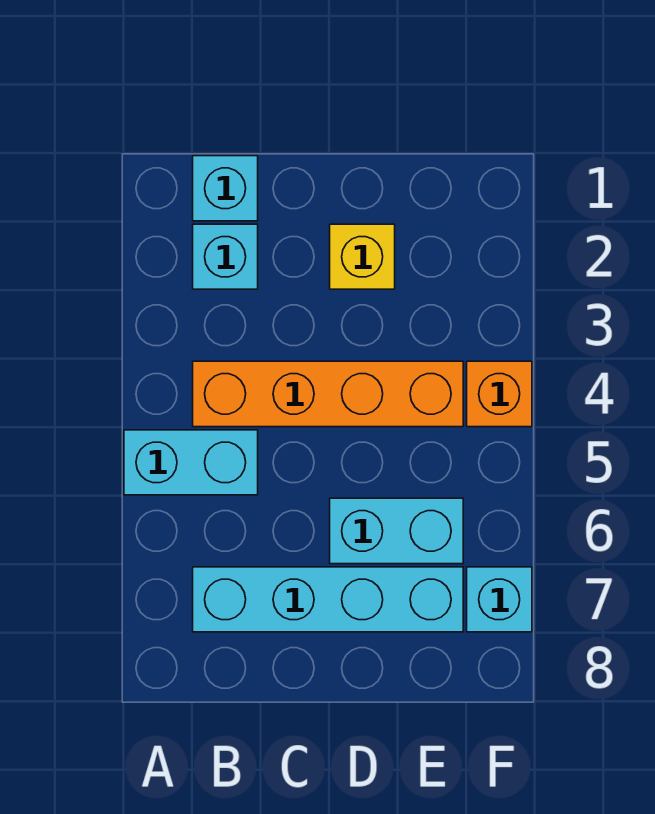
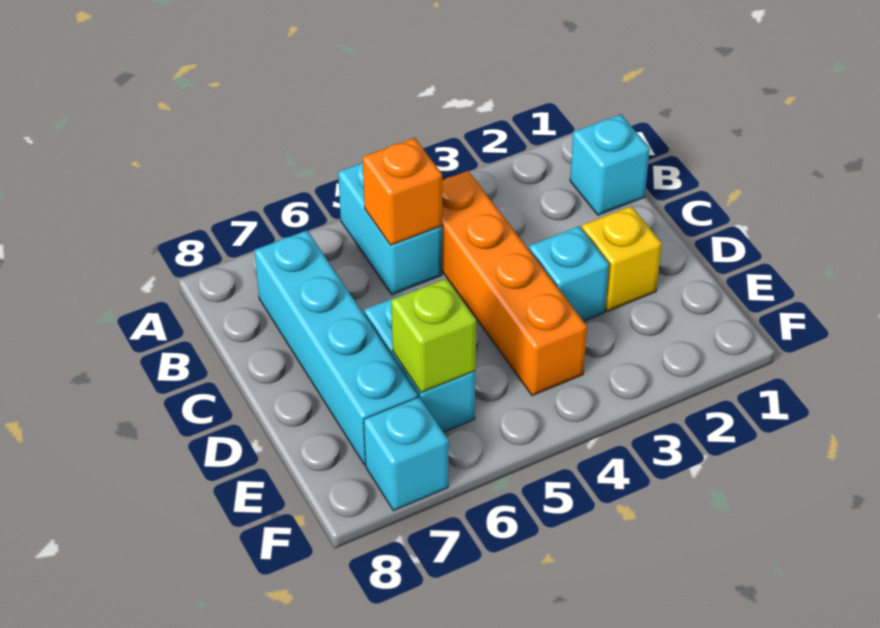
cyan 1x1 brick [193,224,258,289] -> cyan 1x1 brick moved to [529,226,609,321]
none -> lime 1x1 brick [391,279,476,392]
orange 1x1 brick [467,361,532,427] -> orange 1x1 brick moved to [363,138,442,245]

